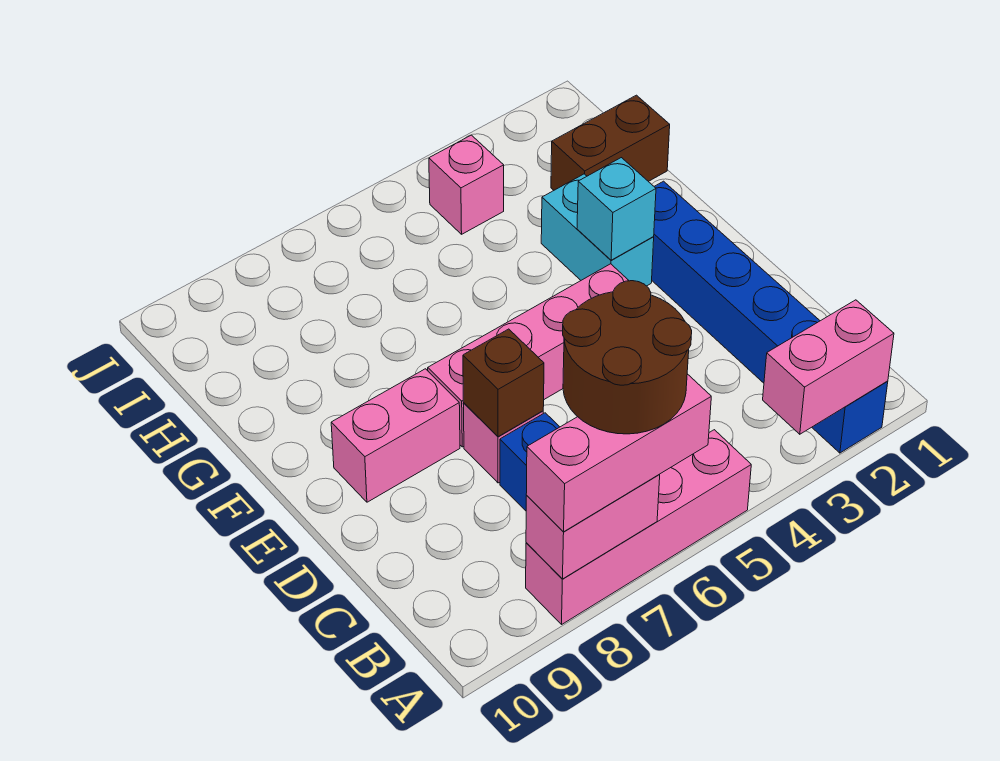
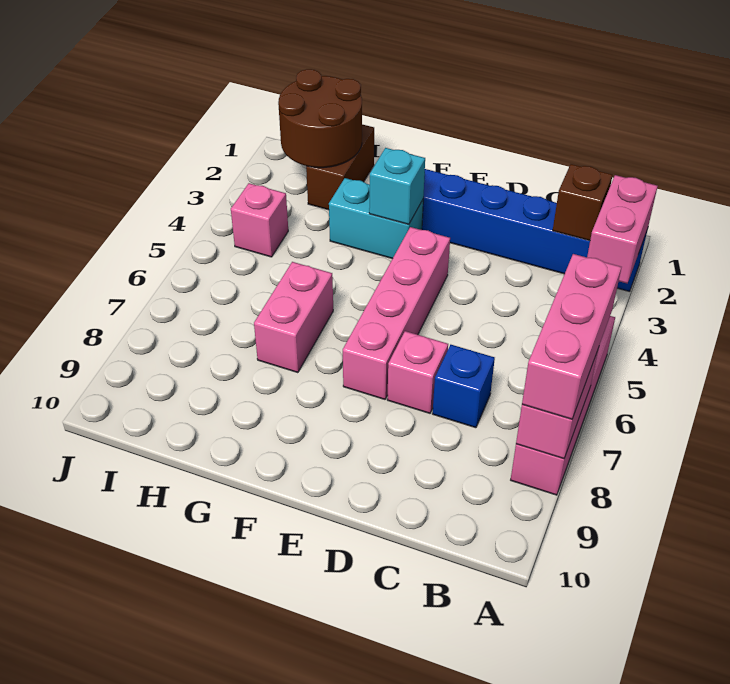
brown 2x2 round brick [563,281,692,434] -> brown 2x2 round brick moved to [278,69,362,168]
brown 1x1 brick [463,329,544,437] -> brown 1x1 brick moved to [553,164,612,241]
pink 1x2 brick [331,369,460,502] -> pink 1x2 brick moved to [254,262,333,373]

